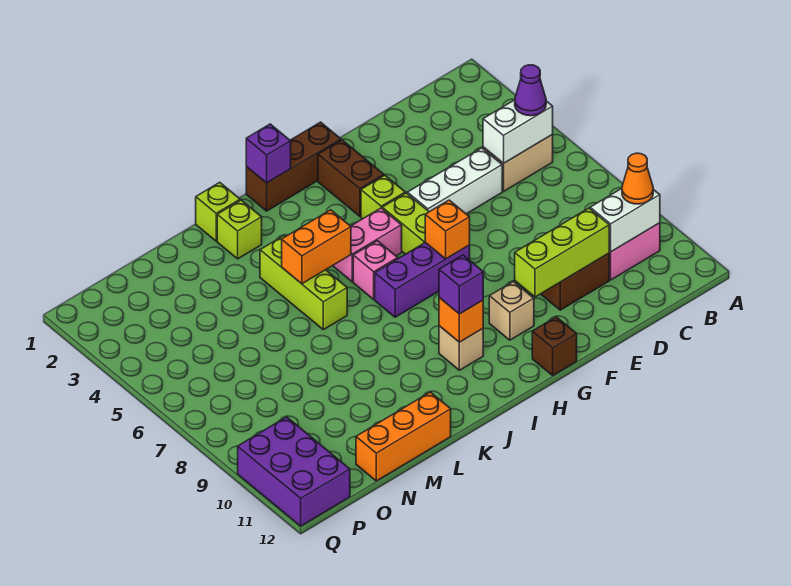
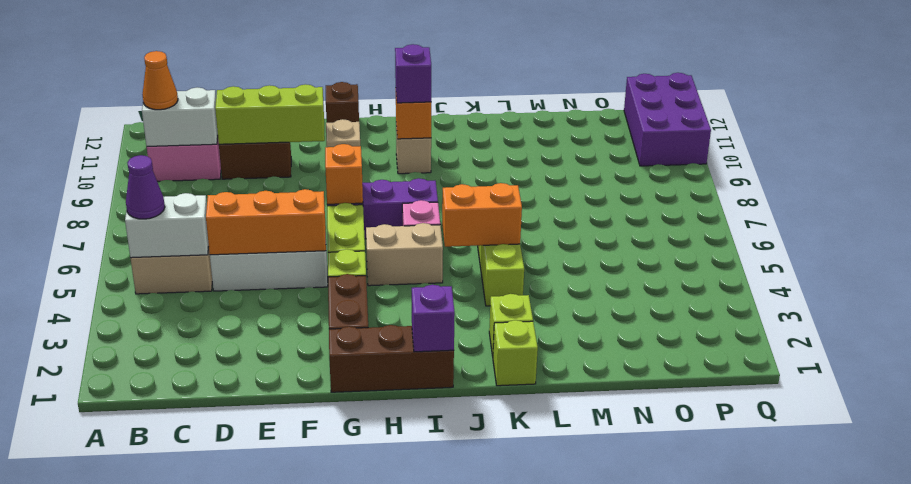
pink 1x2 brick [333,208,402,282] -> tan 1x2 brick [366,223,443,286]
orange 1x3 brick [356,392,451,481] -> orange 1x3 brick moved to [206,189,326,255]

